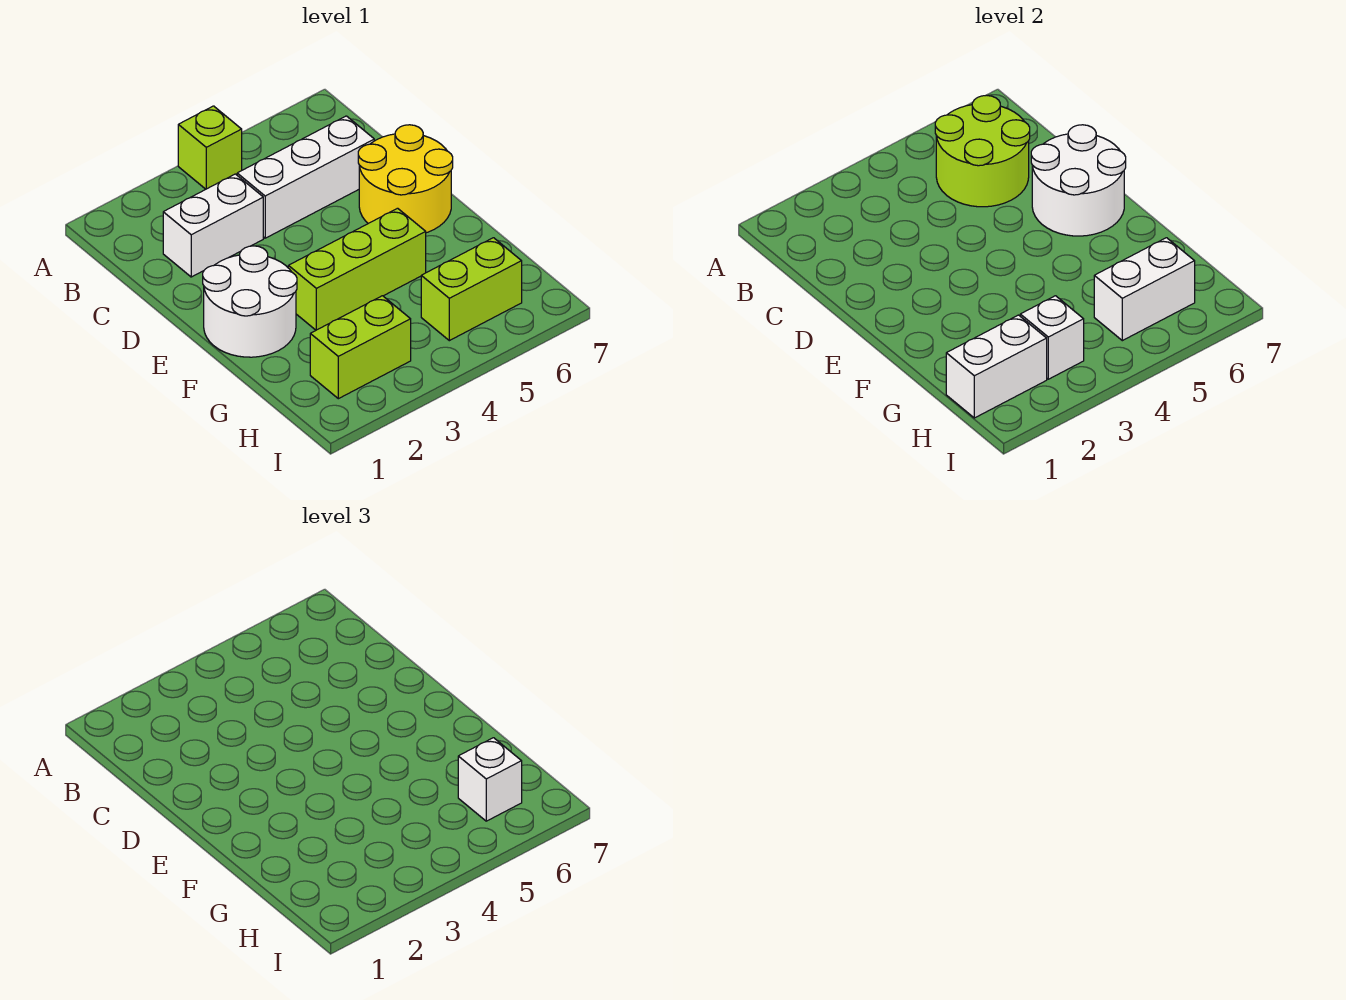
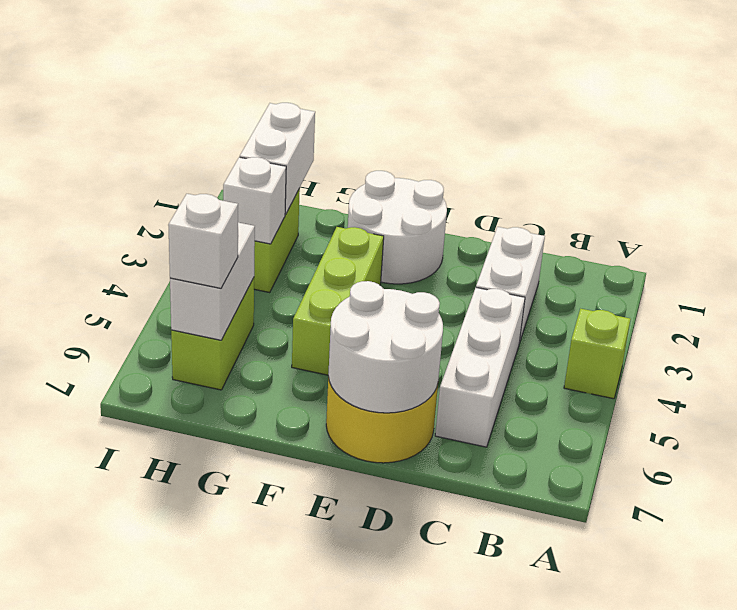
lime 2x2 round brick [935,95,1030,207] -> none

